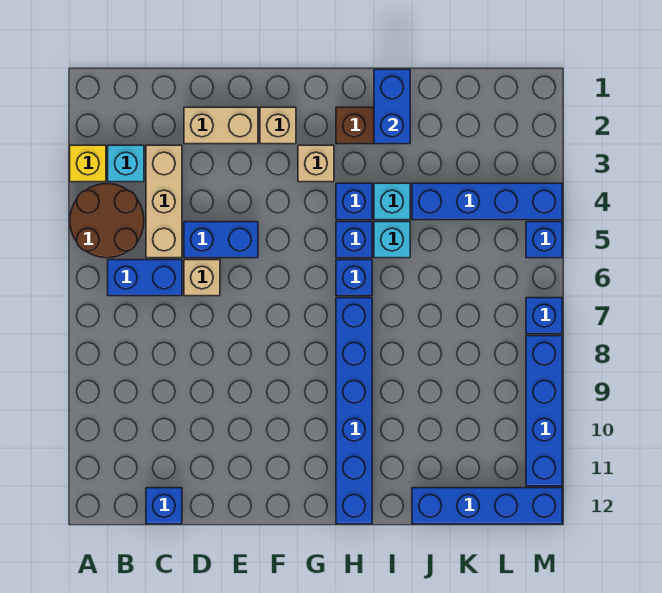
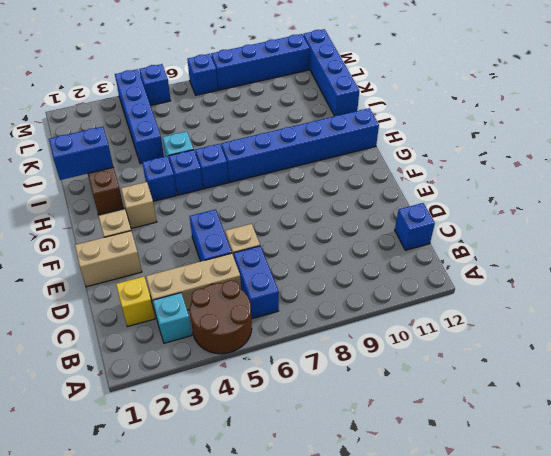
yellow 1x1 brick [70,145,106,182] -> yellow 1x1 brick moved to [116,277,155,327]
tan 1x2 brick [184,107,258,144] -> tan 1x2 brick turned to [75,231,142,287]
cyan 1x1 brick [374,183,410,220] -> none

